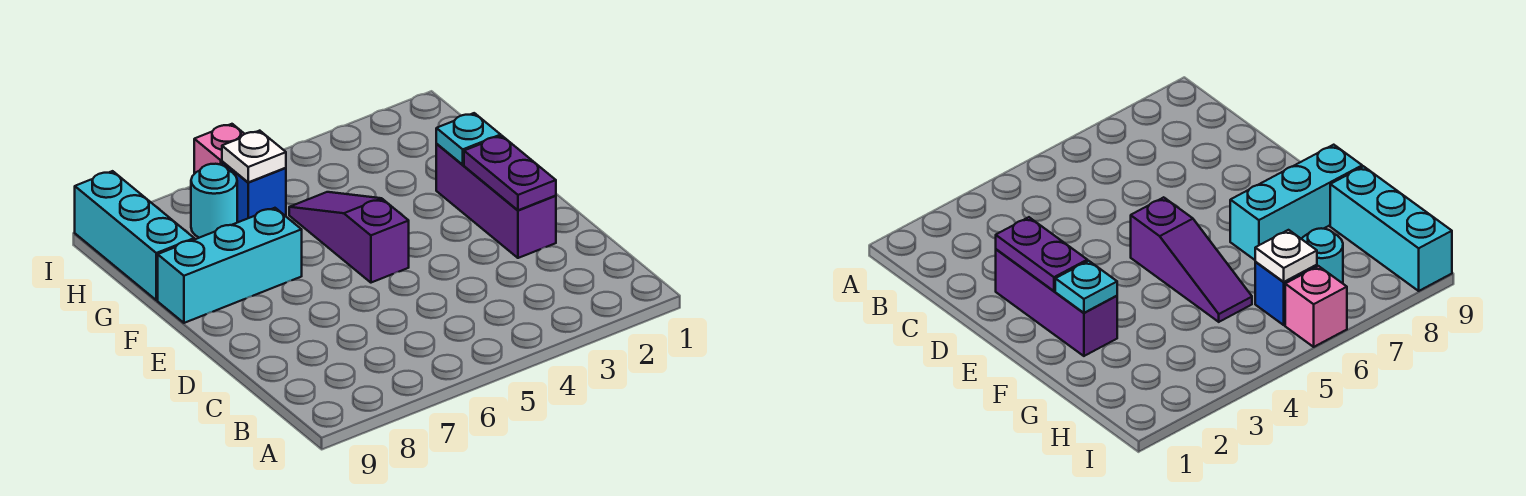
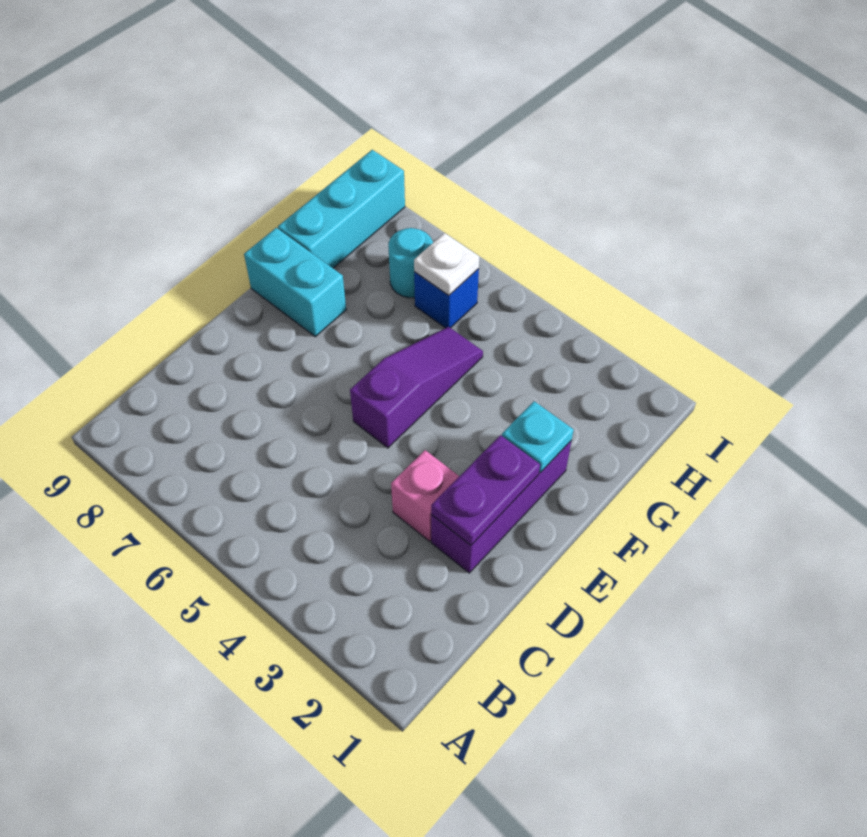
cyan 1x3 brick [158,208,302,323] -> cyan 1x2 brick [244,228,346,337]
pink 1x1 brick [194,124,244,174] -> pink 1x1 brick moved to [391,450,459,541]

